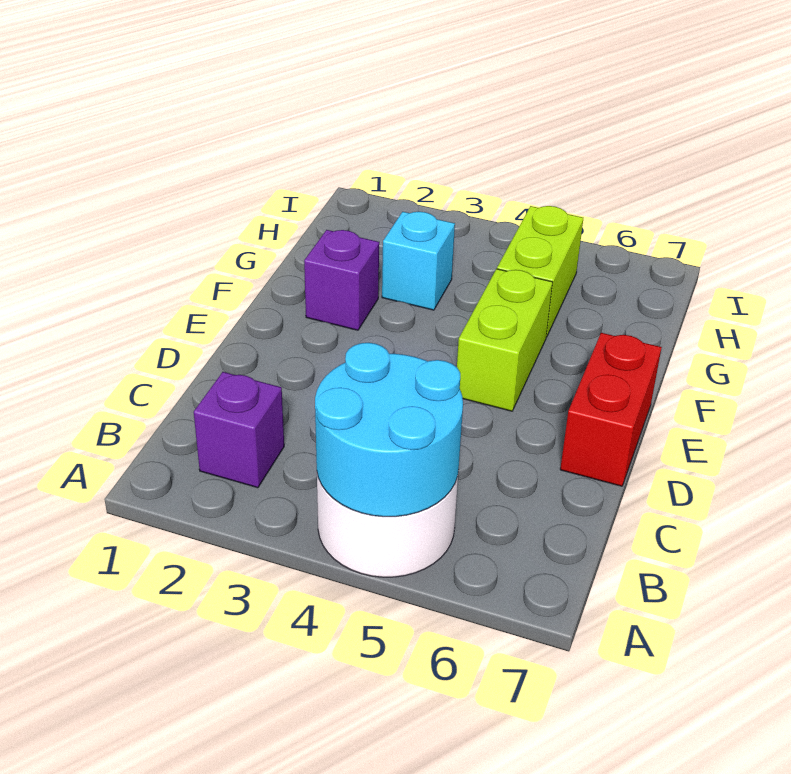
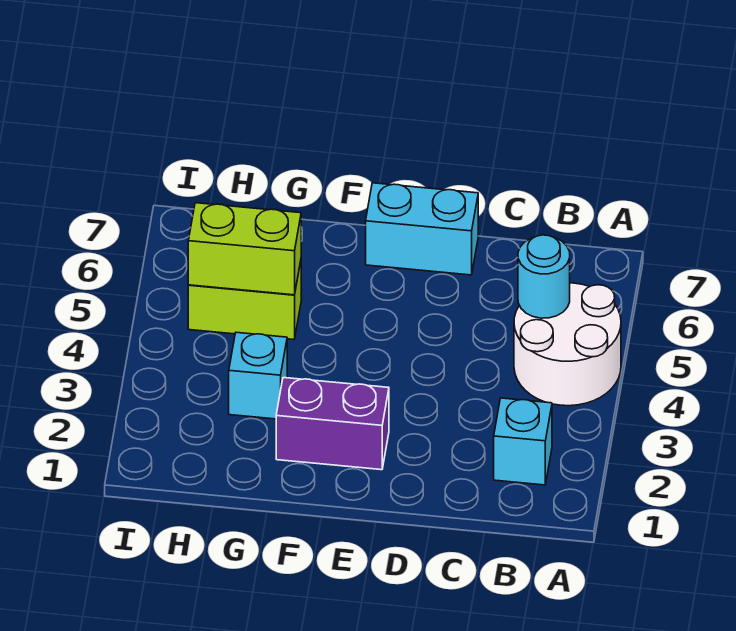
cyan 2x2 round brick [315,343,463,517] -> cyan 1x1 round brick [518,235,570,318]
purple 1x1 brick [194,372,284,488] -> cyan 1x1 brick [494,398,552,485]
red 1x2 brick [560,333,662,486] -> cyan 1x2 brick [366,183,478,275]
lime 1x2 brick [457,269,553,411] -> lime 1x2 brick moved to [188,203,301,295]
purple 1x1 brick [304,230,379,330] -> purple 1x2 brick [276,378,389,470]

